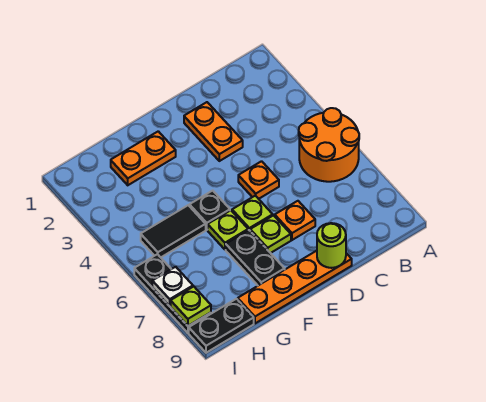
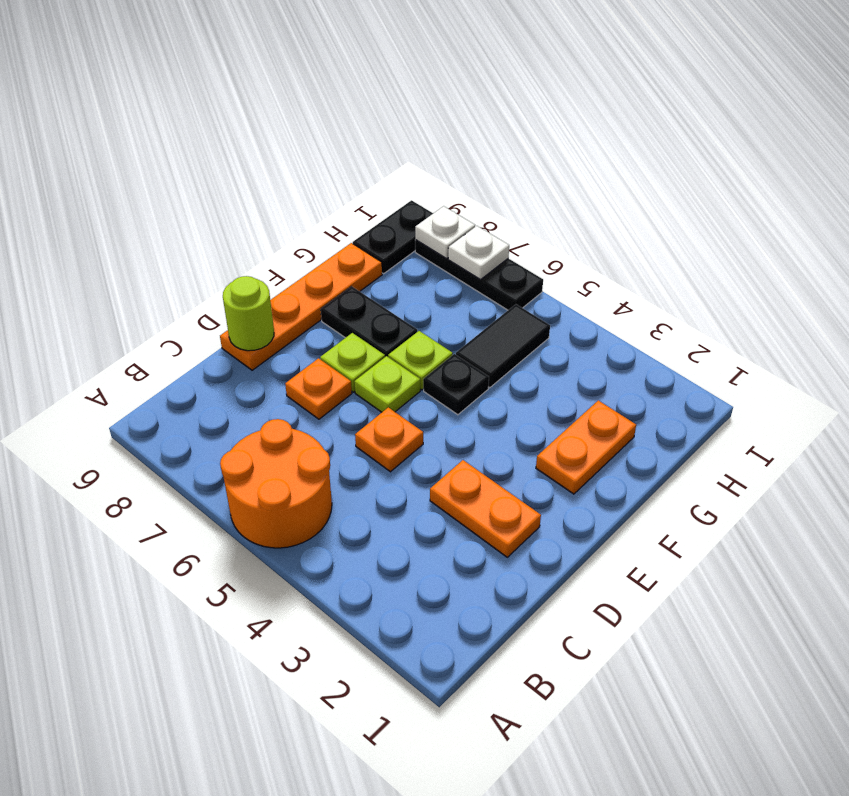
lime 1x1 plate [171,287,211,326] -> white 1x1 plate [415,206,475,259]

